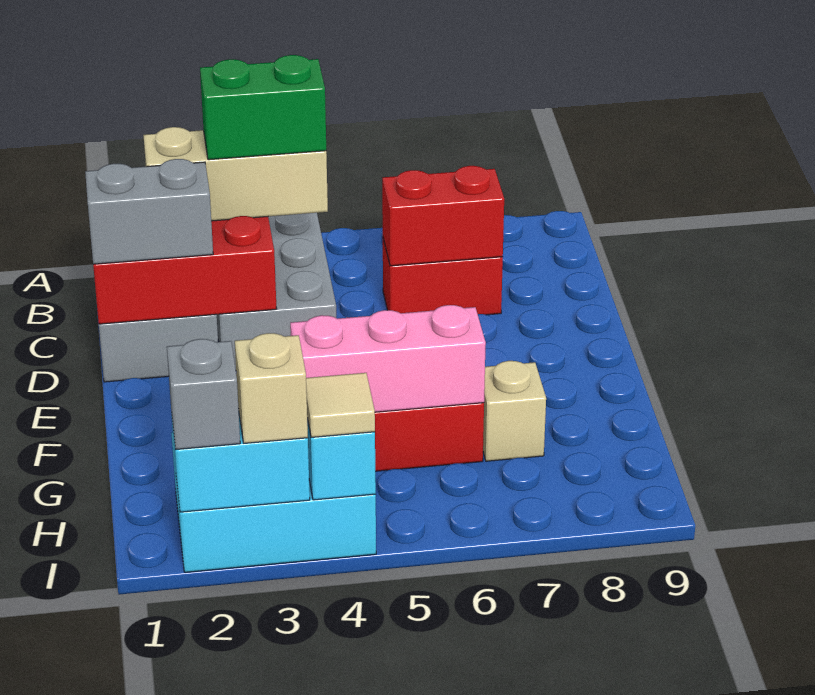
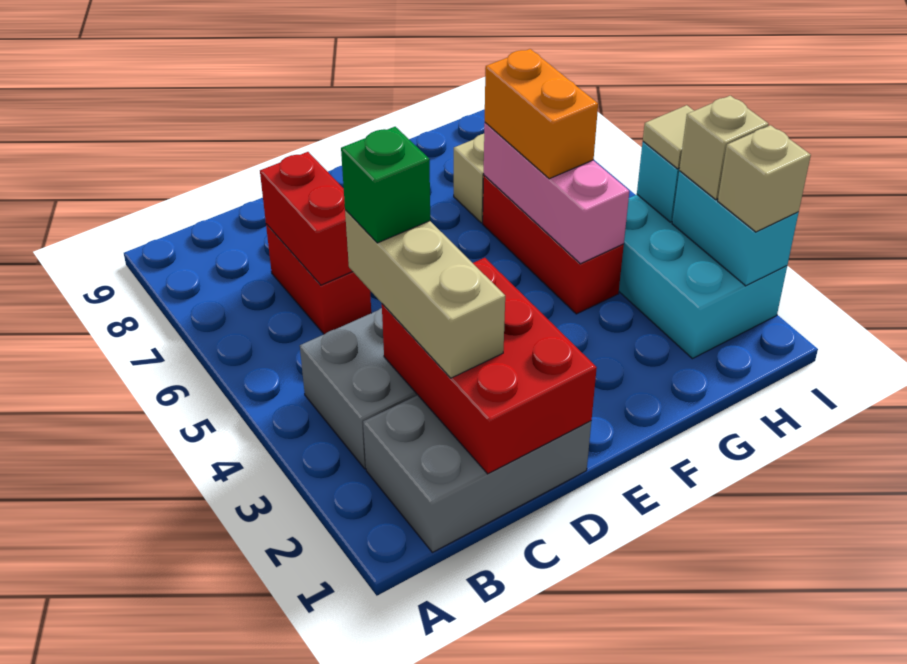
green 1x2 brick [200,55,326,160] -> green 1x1 brick [341,127,430,243]
grey 1x2 brick [85,159,213,264] -> none
none -> orange 1x2 brick [485,49,598,179]
grey 1x1 brick [167,339,240,449] -> tan 1x1 brick [718,125,811,232]

